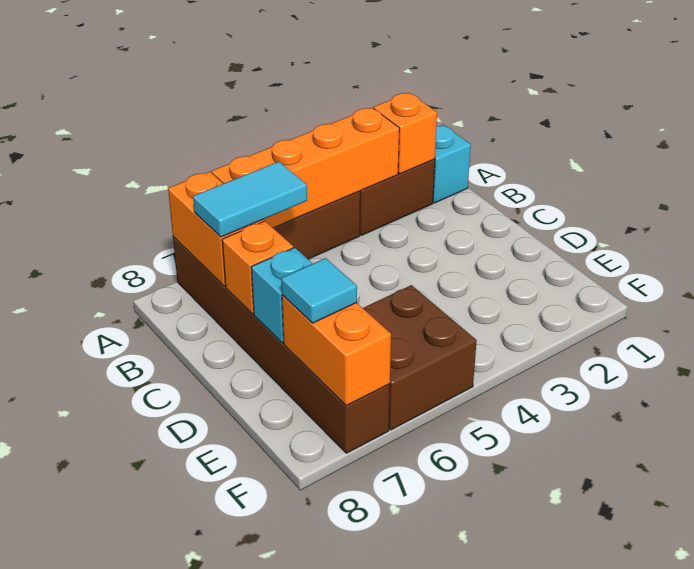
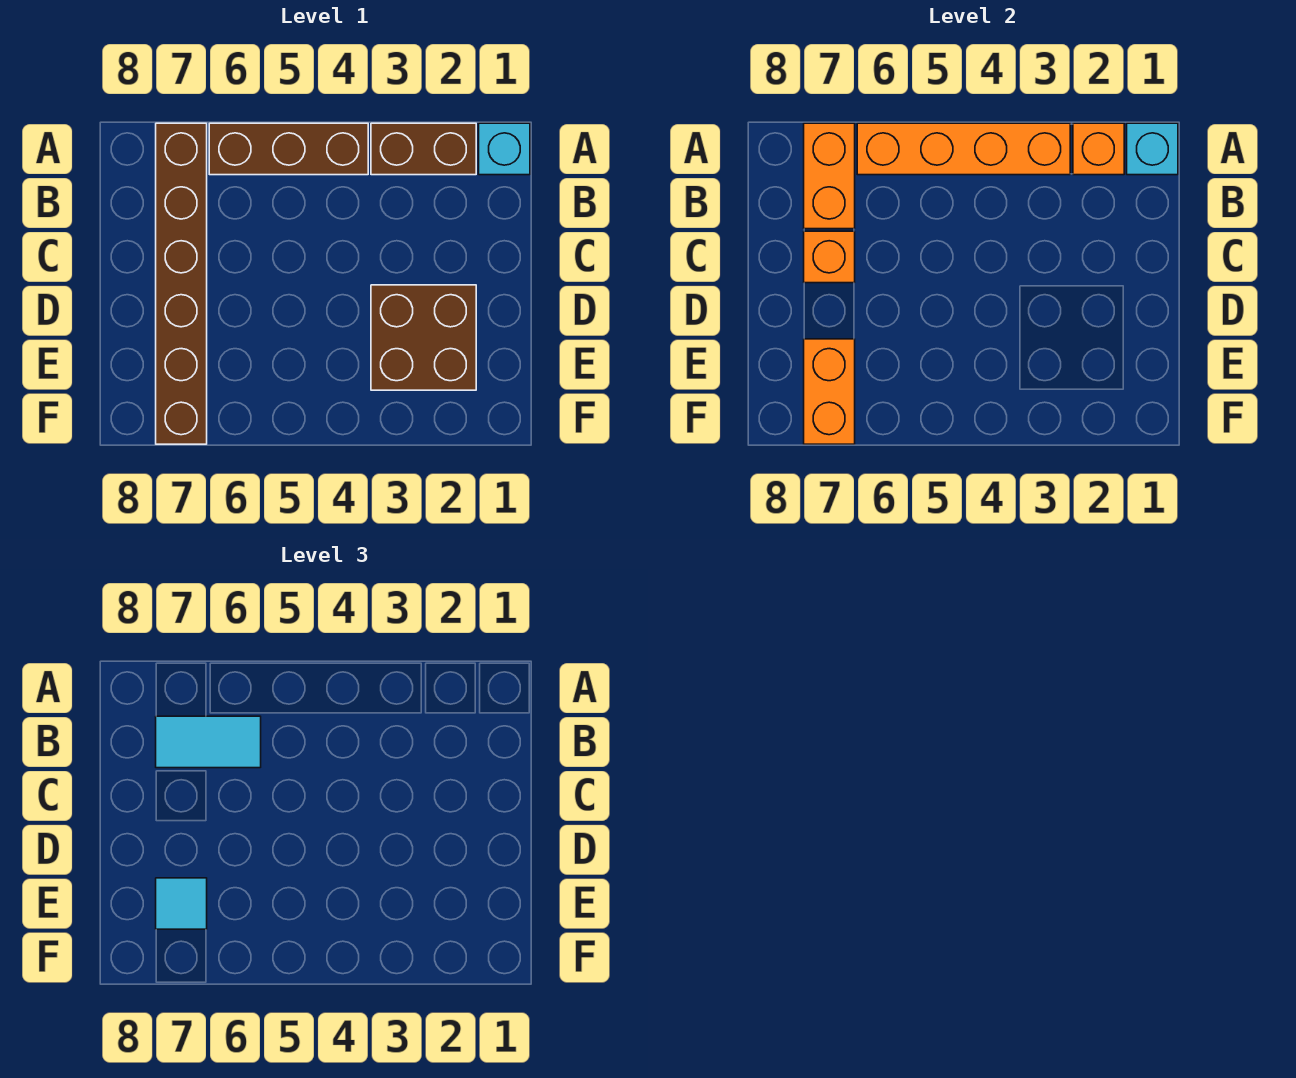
cyan 1x1 brick [251,248,313,343] -> cyan 1x1 brick moved to [1127,123,1178,175]
brown 2x2 brick [363,285,477,430] -> brown 2x2 brick moved to [371,285,476,390]

